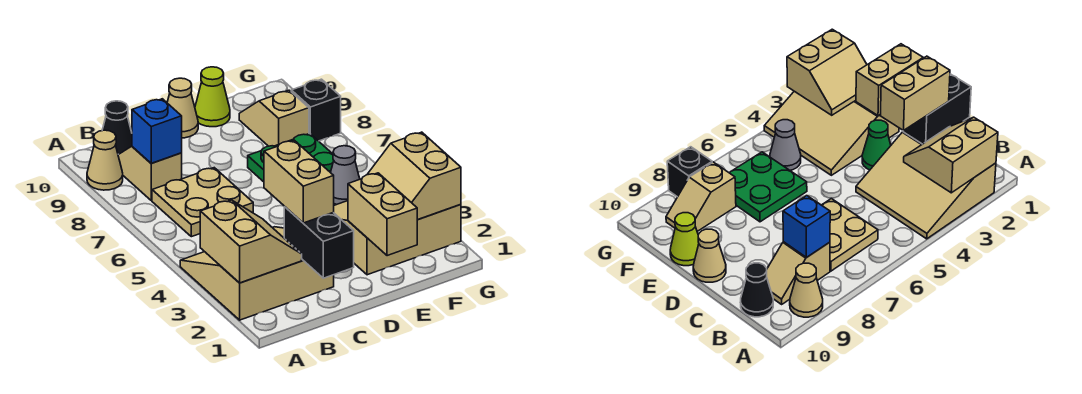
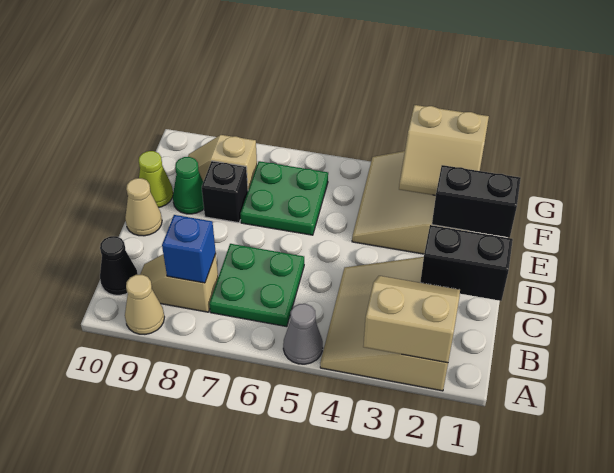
tan 2x2 plate [152,168,253,237] -> green 2x2 plate [209,244,304,327]
tan 1x2 brick [264,140,334,223] -> none
green 1x1 cone [862,120,891,170] -> green 1x1 cone moved to [173,157,204,214]
tan 1x2 brick [348,173,417,256] -> black 1x2 brick [432,165,521,238]
grey 1x1 cone [331,146,360,205] -> grey 1x1 cone moved to [283,304,323,364]
black 1x1 brick [291,79,341,141] -> black 1x1 brick moved to [202,161,248,223]

